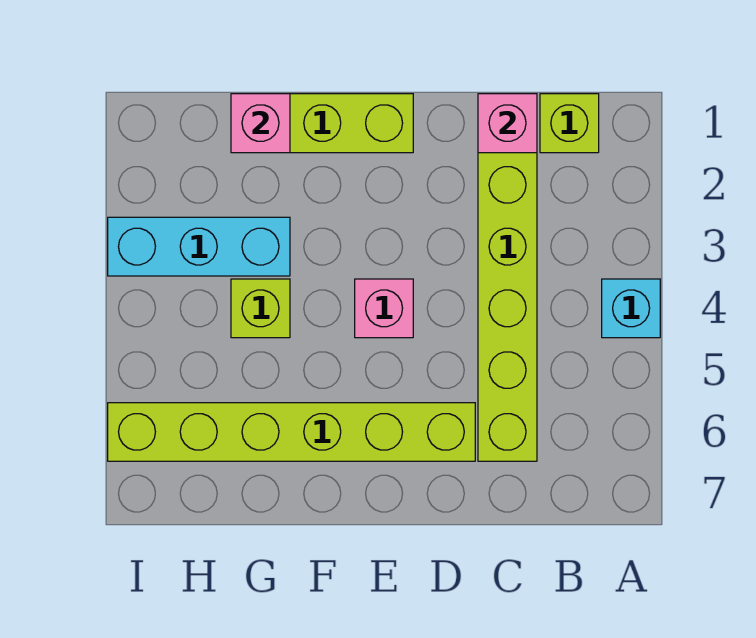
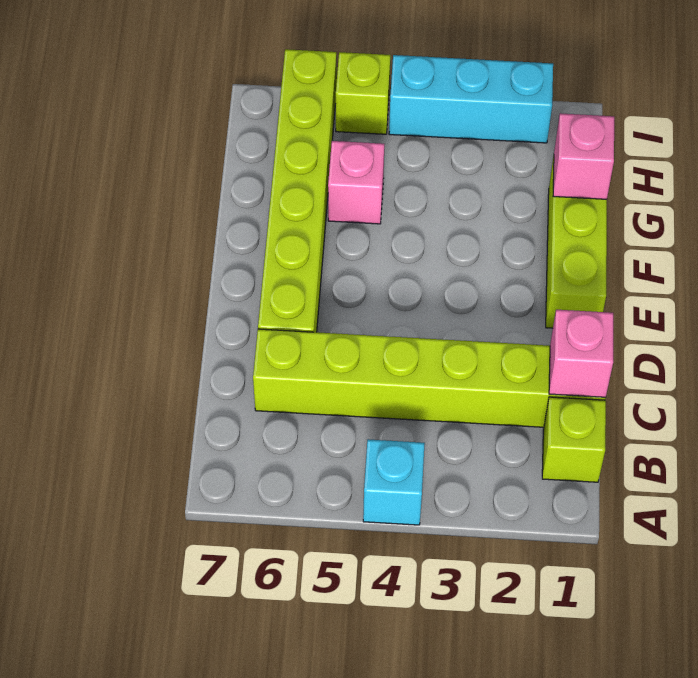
pink 1x1 brick [355,279,413,338] -> pink 1x1 brick moved to [328,141,384,224]
cyan 1x3 brick [108,217,290,276] -> cyan 1x3 brick turned to [389,55,553,143]
lime 1x1 brick [231,279,290,338] -> lime 1x1 brick moved to [336,52,390,134]

